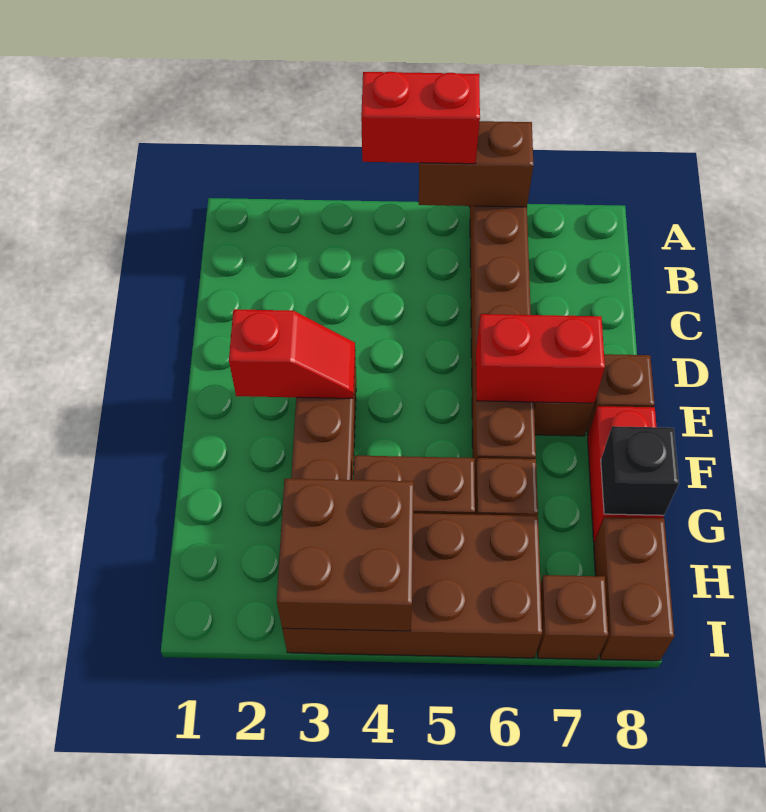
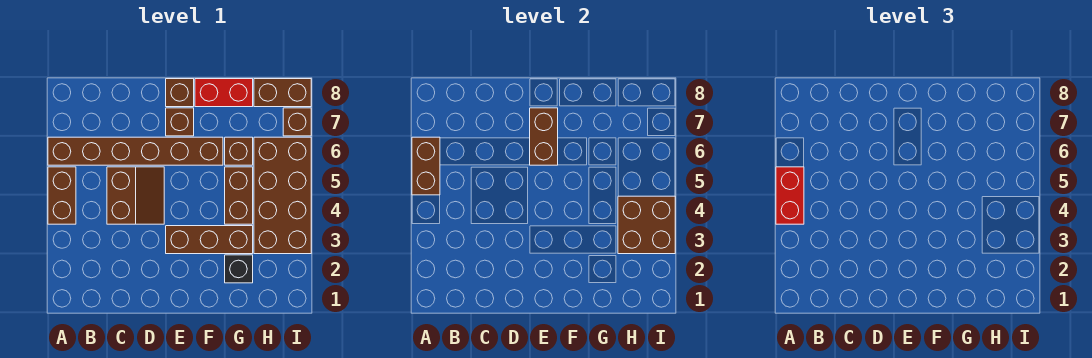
none -> brown 1x2 brick [48,167,76,224]
none -> brown 2x2 slope [107,167,164,224]
red 1x2 slope [229,309,355,398] -> none
red 1x2 brick [476,314,605,403] -> brown 1x2 brick [530,108,558,165]
black 1x1 brick [601,426,679,515] -> black 1x1 brick moved to [225,255,253,283]

